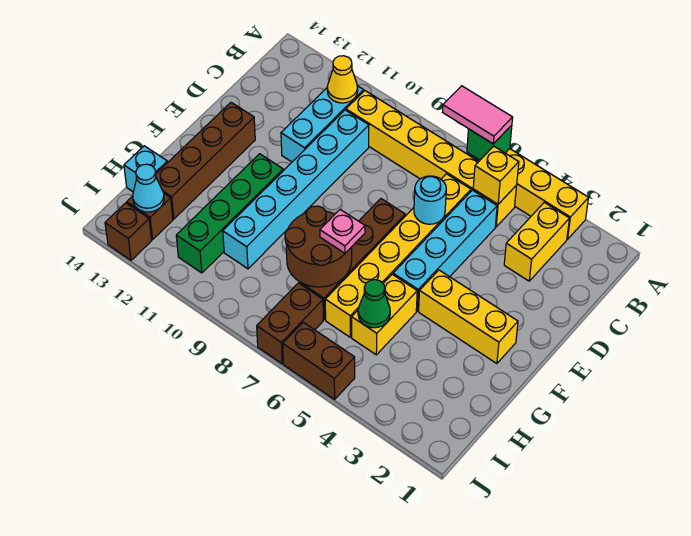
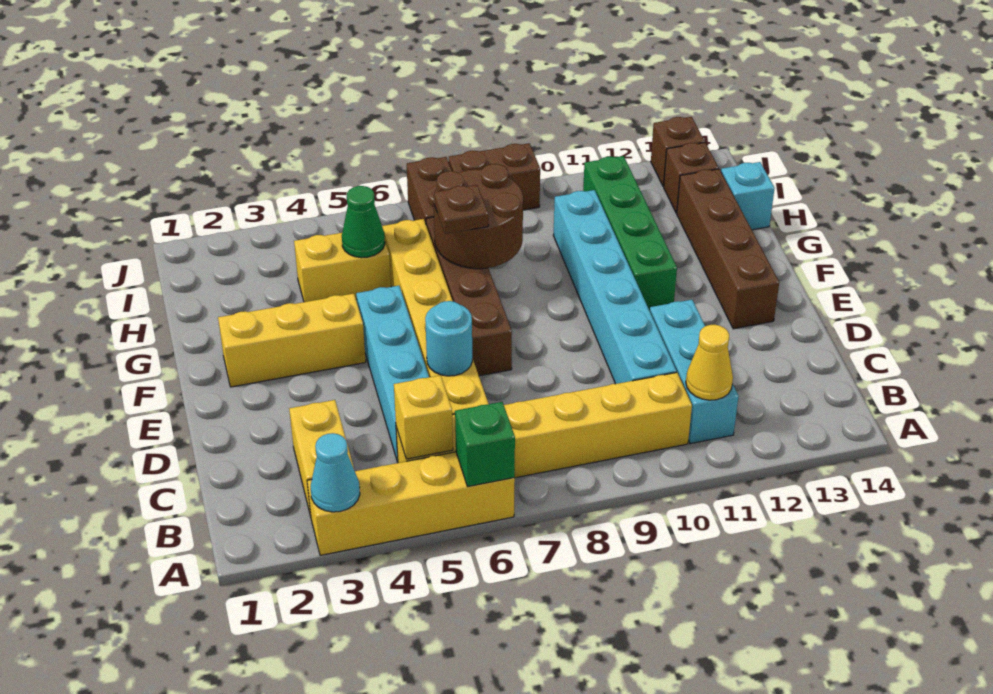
pink 1x2 tile [443,86,513,144] -> none
yellow 1x2 brick [352,274,417,355] -> yellow 1x2 brick turned to [294,233,391,302]
pink 1x1 plate [320,209,365,253] -> brown 1x1 plate [434,185,488,234]
cyan 1x1 cone [133,164,164,212] -> cyan 1x1 cone moved to [311,433,360,512]
brown 1x2 brick [283,322,355,399] -> brown 1x2 brick moved to [449,143,540,210]

